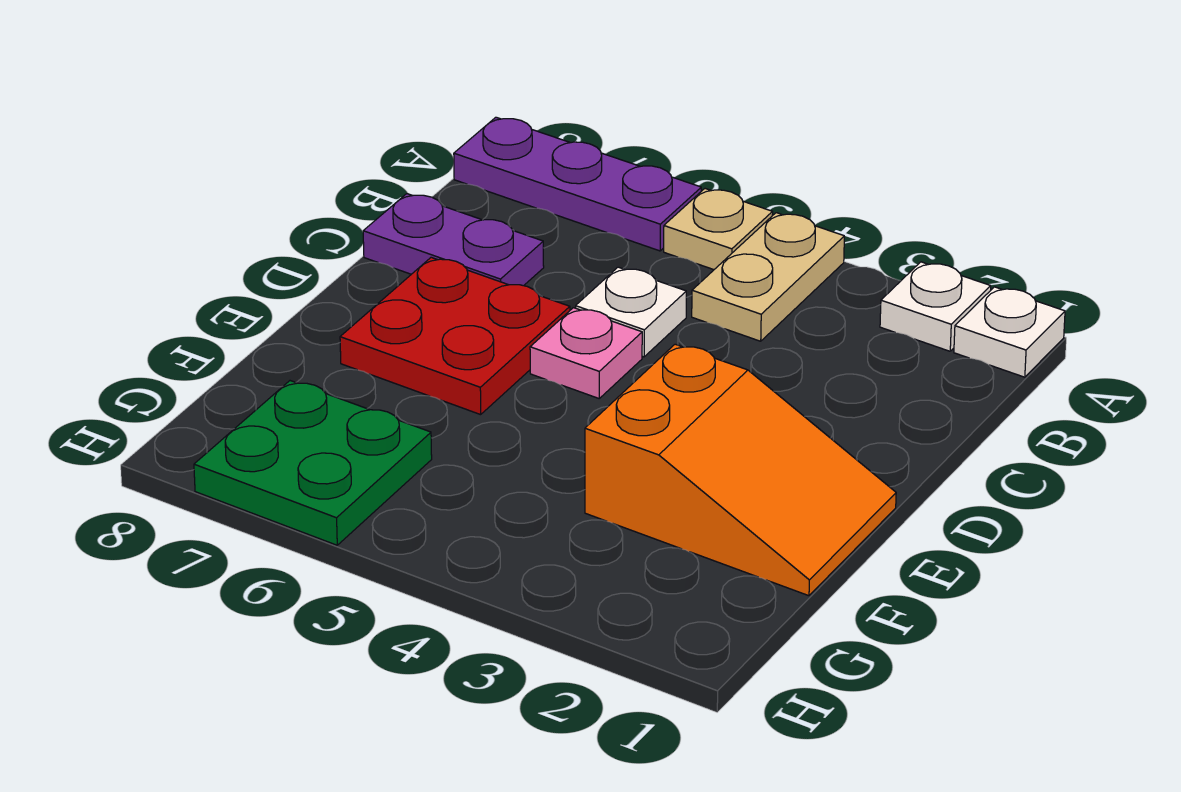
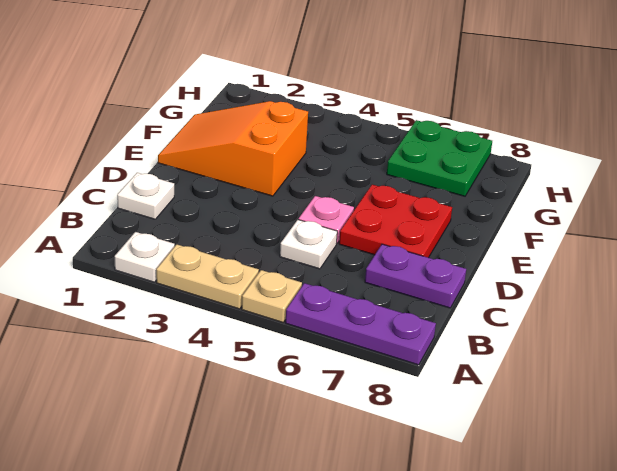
white 1x1 plate [954,287,1065,377] -> white 1x1 plate moved to [117,173,174,219]
tan 1x2 plate [692,213,844,341] -> tan 1x2 plate turned to [156,244,259,309]

